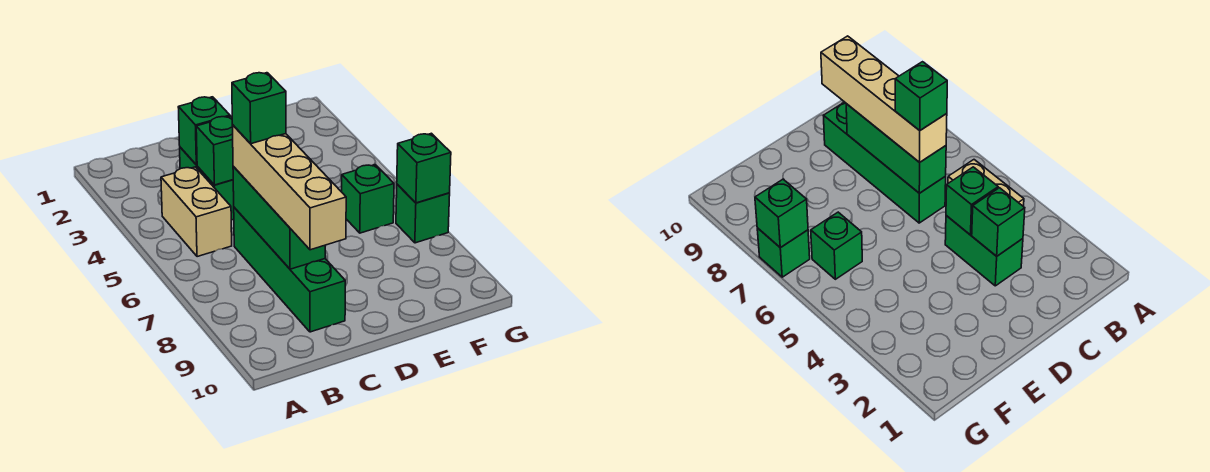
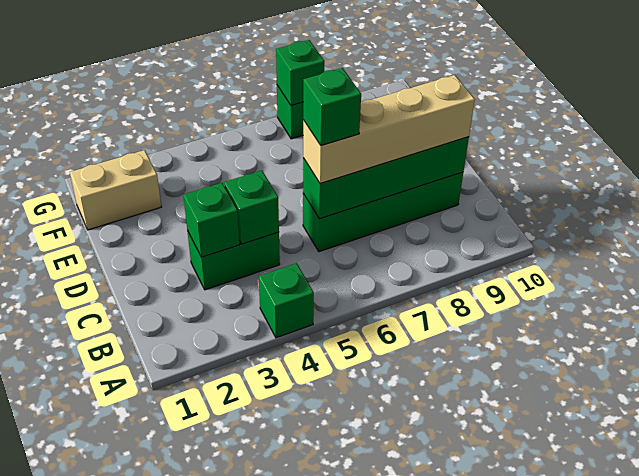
tan 1x2 brick [161,167,232,257] -> tan 1x2 brick moved to [70,150,161,230]
green 1x3 brick [233,167,326,269] -> green 1x4 brick [303,137,469,219]
green 1x1 brick [342,165,394,233] -> green 1x1 brick moved to [259,263,314,338]

